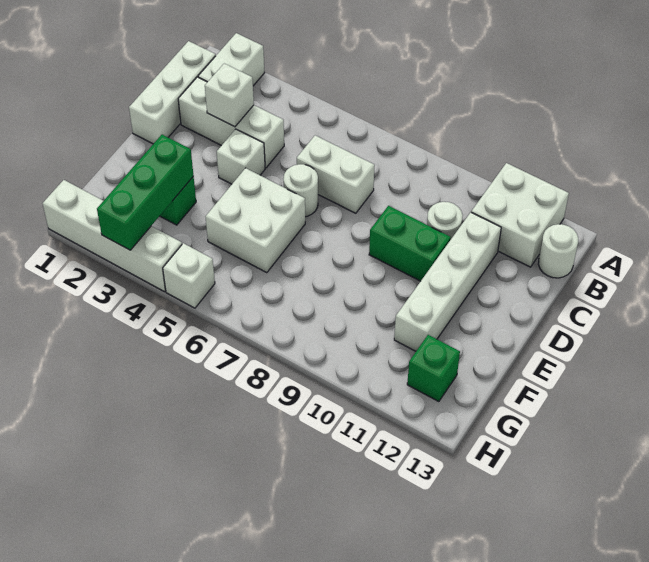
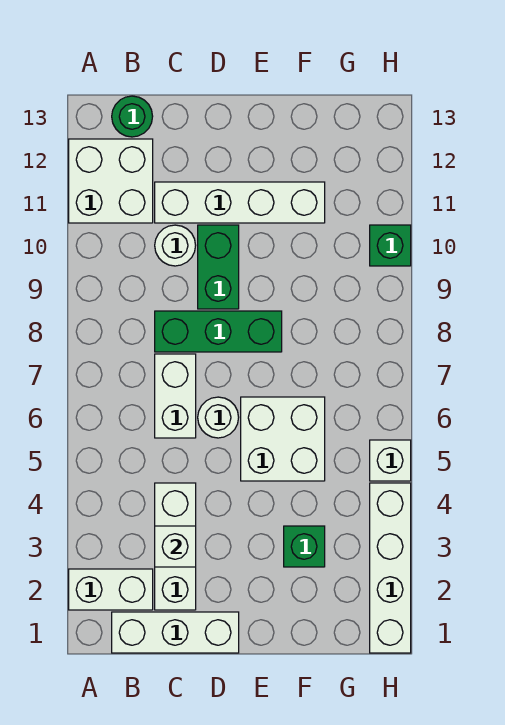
white 1x1 round brick [538,224,578,278] -> green 1x1 round brick [112,96,153,137]
white 1x1 brick [217,129,265,184] -> none
green 1x3 brick [97,135,194,250] -> green 1x3 brick moved to [155,311,282,352]
green 1x1 brick [407,335,460,402] -> green 1x1 brick moved to [370,225,411,266]

